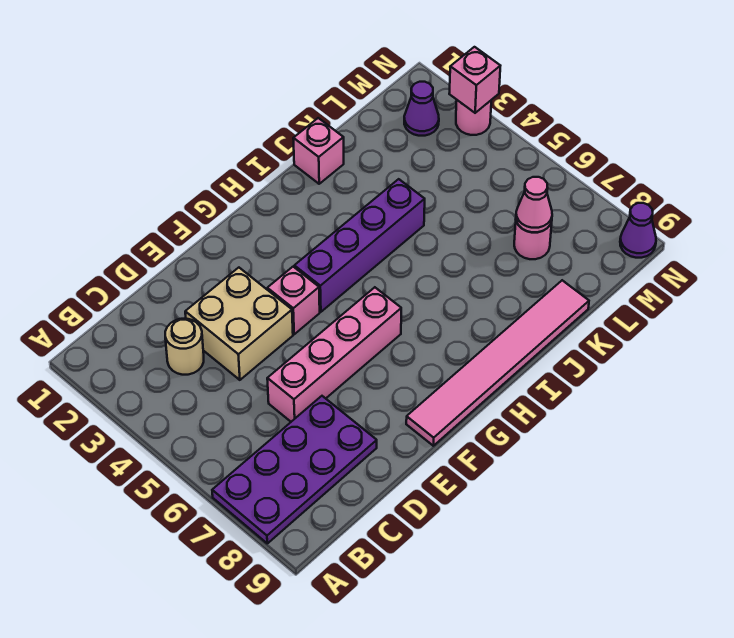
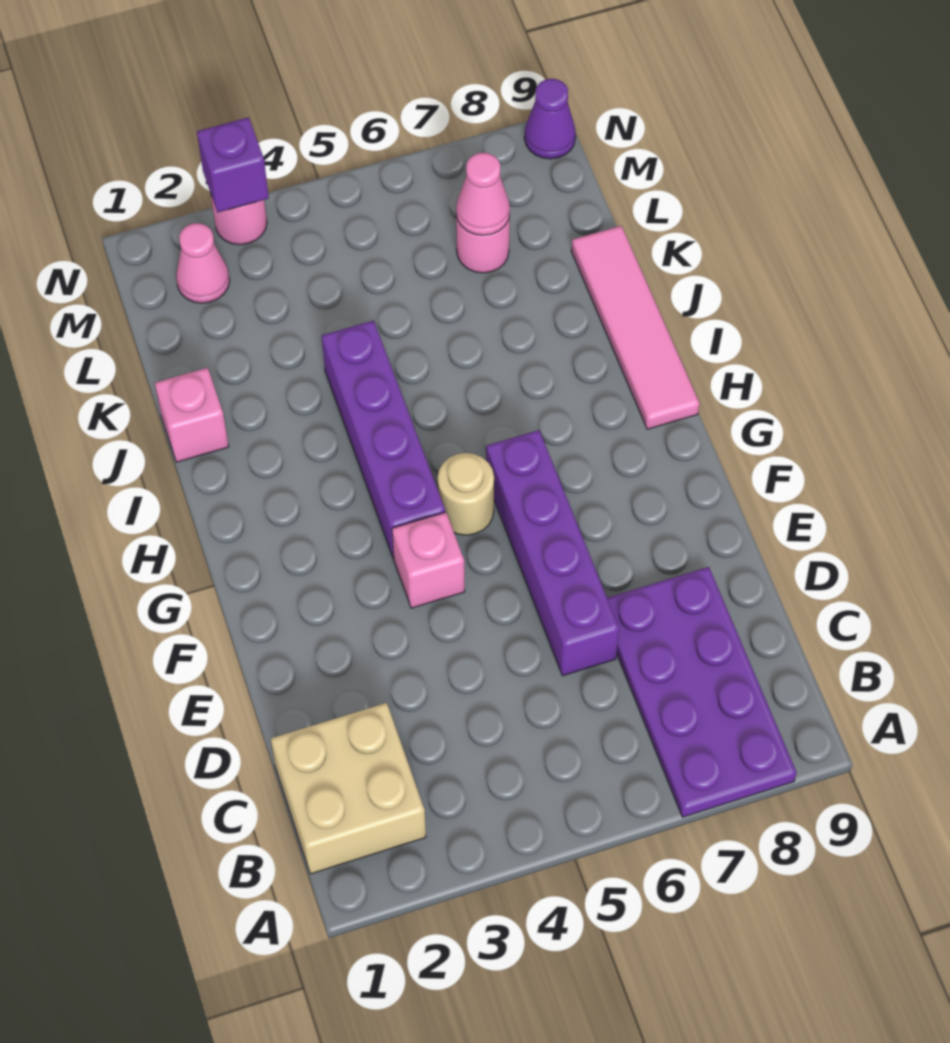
tan 1x1 round brick [165,319,204,375] -> tan 1x1 round brick moved to [438,453,494,535]
tan 2x2 brick [185,268,293,380] -> tan 2x2 brick moved to [271,703,426,874]
pink 1x4 brick [267,287,401,422] -> purple 1x4 brick [486,430,619,676]
pink 1x6 tile [406,280,589,446] -> pink 1x4 tile [571,226,700,429]
purple 1x1 cone [404,82,439,136] -> pink 1x1 cone [176,223,230,303]
pink 1x1 brick [449,47,500,113] -> purple 1x1 brick [197,117,269,212]

